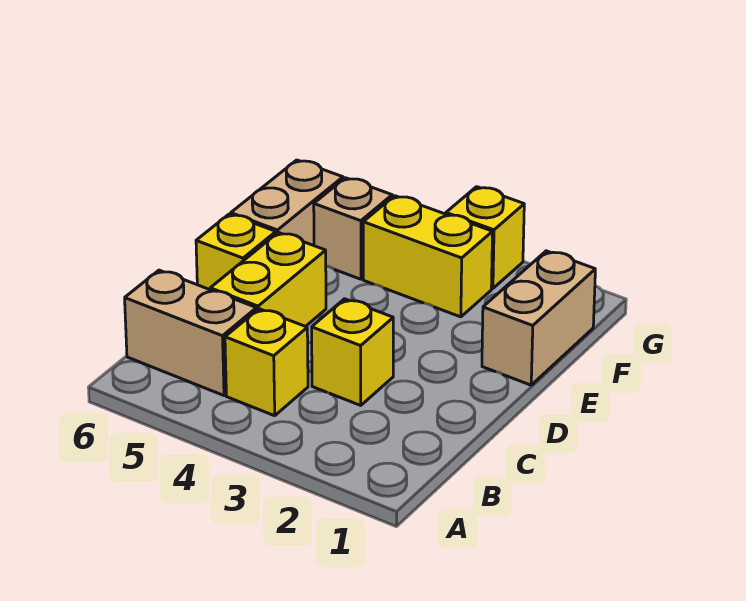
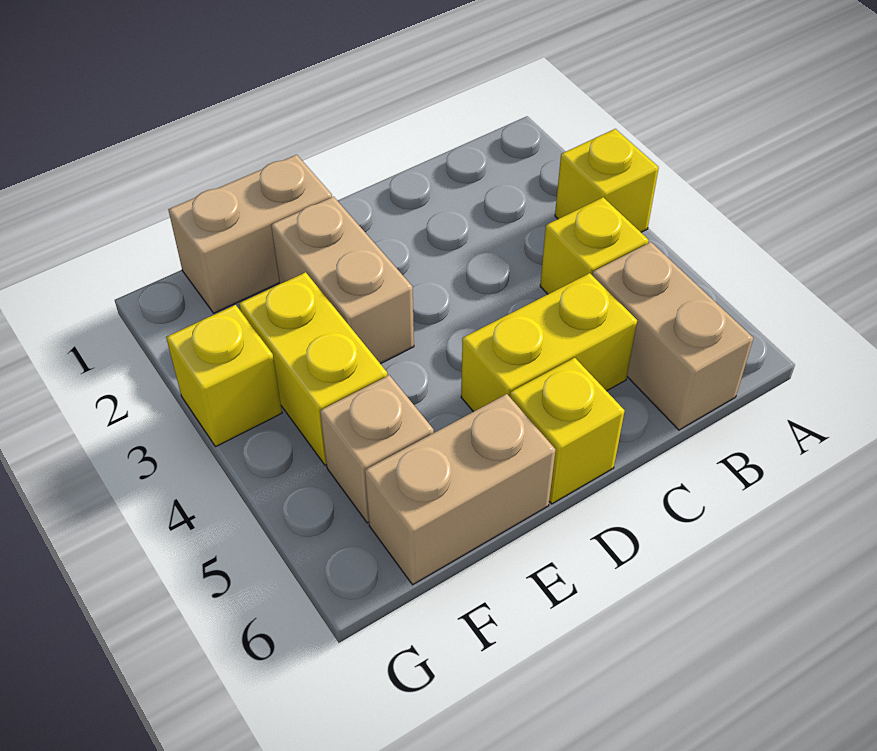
yellow 1x1 brick [312,299,393,405] -> yellow 1x1 brick moved to [555,129,659,232]
none -> tan 1x2 brick [271,197,414,364]

